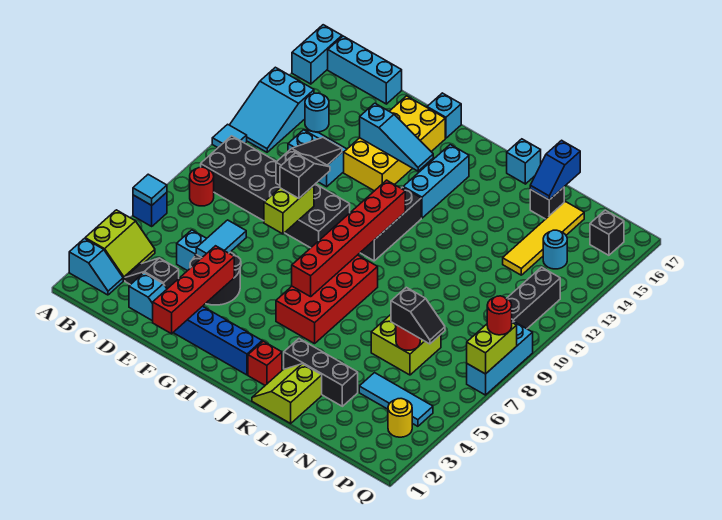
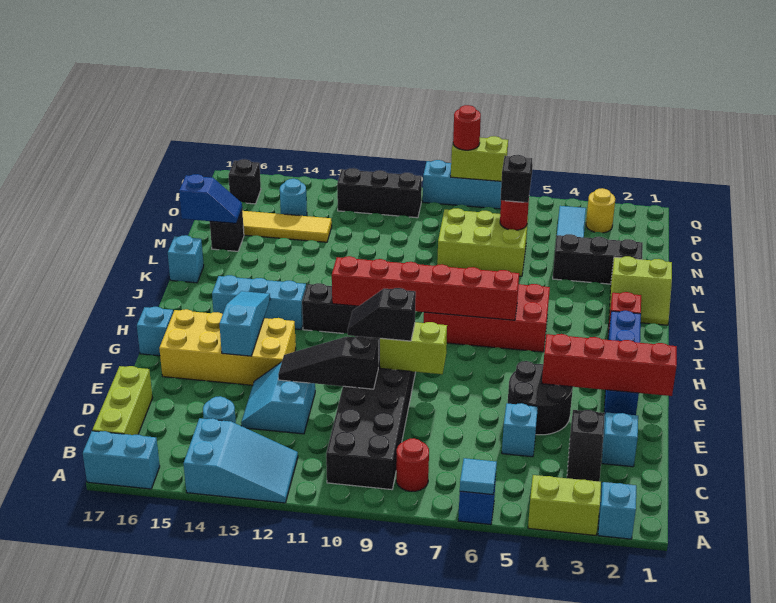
cyan 1x1 tile [212,124,247,148] -> none
cyan 1x3 brick [328,36,402,104] -> lime 1x3 brick [92,366,152,435]
cyan 1x2 tile [196,220,246,258] -> none
black 1x3 brick [284,339,358,406] -> black 1x3 brick turned to [553,234,643,284]
lime 2x2 brick [371,315,441,375] -> lime 2x3 brick [437,208,528,276]

